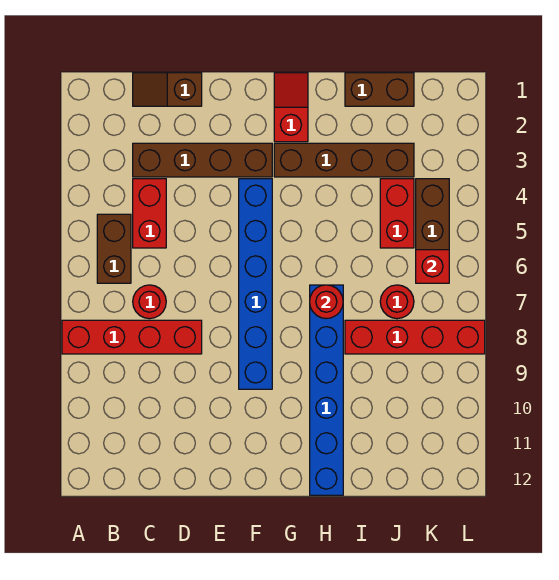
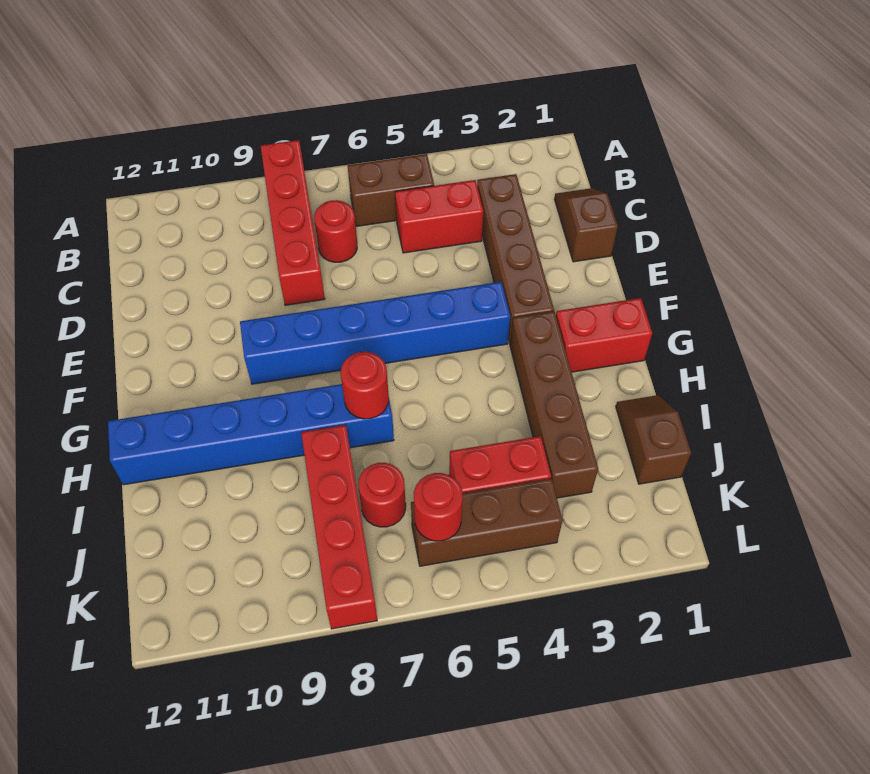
red 1x2 slope [274,73,308,142] -> red 1x2 brick [556,298,652,372]
brown 1x2 brick [345,73,414,106] -> brown 1x2 slope [616,395,691,484]
red 1x1 brick [416,250,449,283] -> red 1x1 round brick [414,473,463,541]

